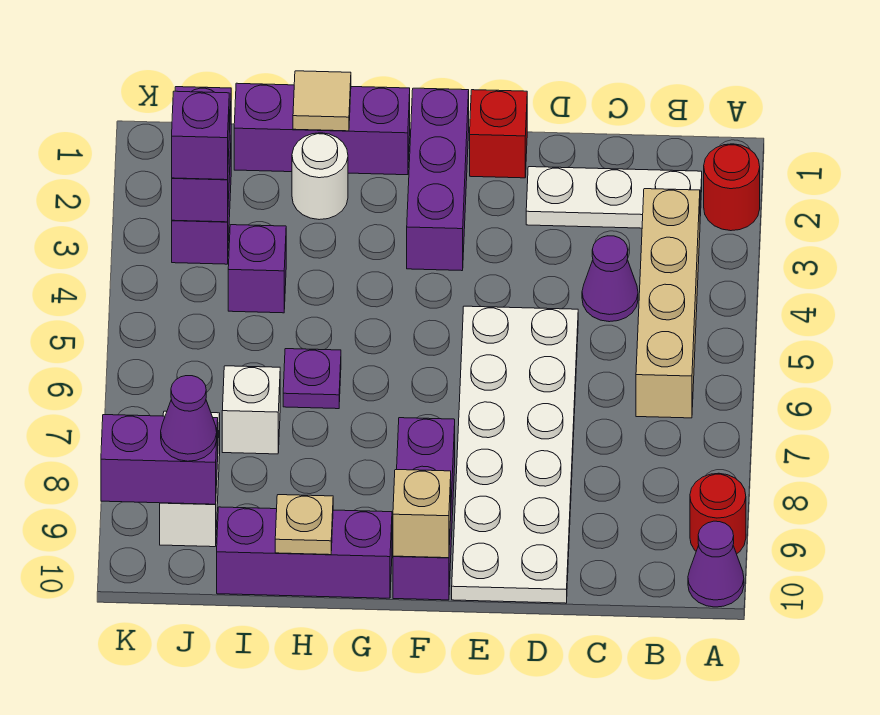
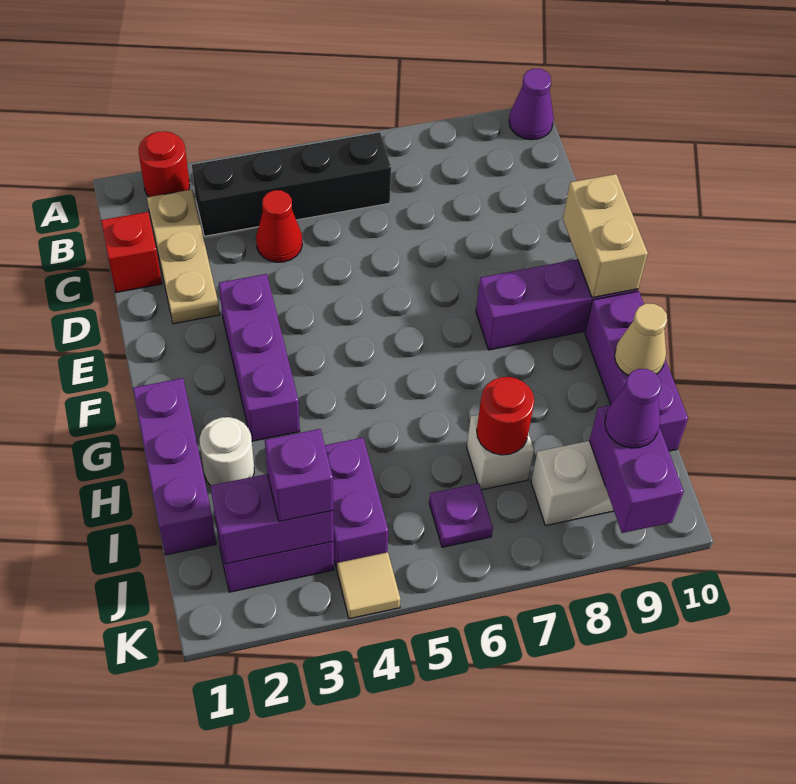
red 1x1 round brick [690,473,746,554] -> red 1x1 round brick moved to [477,377,534,455]
white 1x3 plate [526,167,702,228] -> tan 1x3 plate [147,190,220,324]
tan 1x4 brick [636,189,700,418] -> black 1x4 brick [192,132,391,236]
purple 1x1 cone [582,236,638,322] -> red 1x1 cone [256,190,302,262]
white 2x6 plate [452,306,578,603] -> none
red 1x1 brick [470,90,527,178] -> red 1x1 brick moved to [101,212,162,292]
purple 1x3 brick [407,88,469,271] -> purple 1x3 brick turned to [219,274,300,441]
tan 1x1 brick [393,470,451,558] -> tan 1x2 brick [563,174,648,298]
tan 1x1 tile [293,71,351,131] -> tan 1x1 tile moved to [337,552,401,619]
purple 1x1 plate [283,349,341,409] -> purple 1x1 plate moved to [429,483,493,547]
tan 1x1 plate [275,495,333,555] -> tan 1x1 cone [615,303,667,375]
purple 1x1 brick [228,225,286,313] -> purple 1x2 brick [325,438,388,569]

